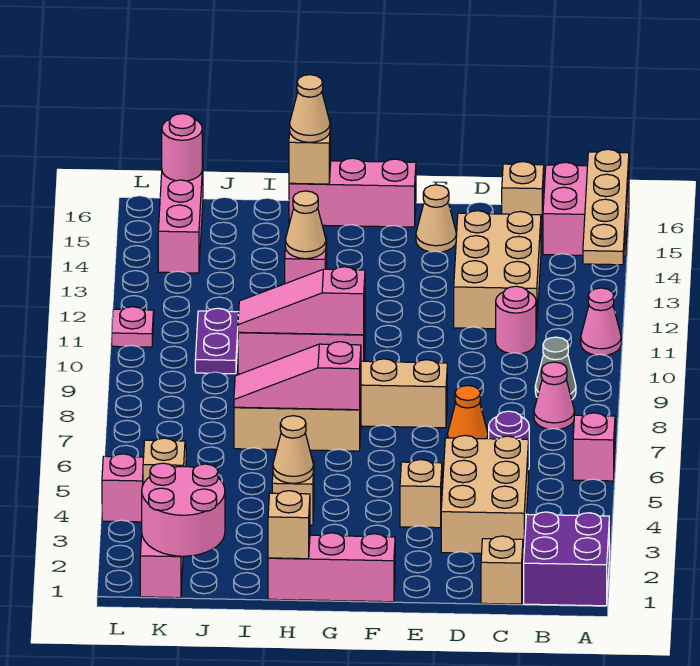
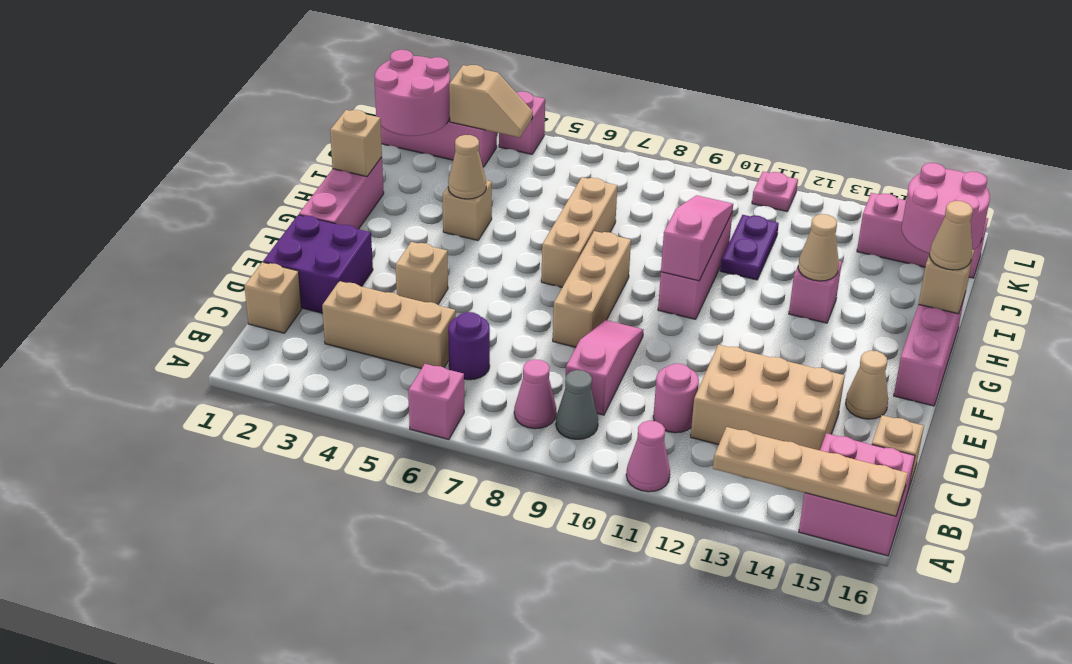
purple 2x2 brick [524,512,609,606] -> purple 2x2 brick moved to [263,215,373,313]
tan 2x3 brick [441,435,528,554] -> tan 1x3 brick [322,281,456,368]
orange 1x1 cone [447,386,488,439] -> none
pink 1x3 slope [234,342,361,410] -> pink 1x3 slope moved to [566,320,643,415]
purple 1x2 plate [195,308,239,374] -> purple 1x2 plate turned to [720,215,779,280]
pink 1x1 round brick [162,114,202,181] -> pink 2x2 round brick [902,163,990,254]

